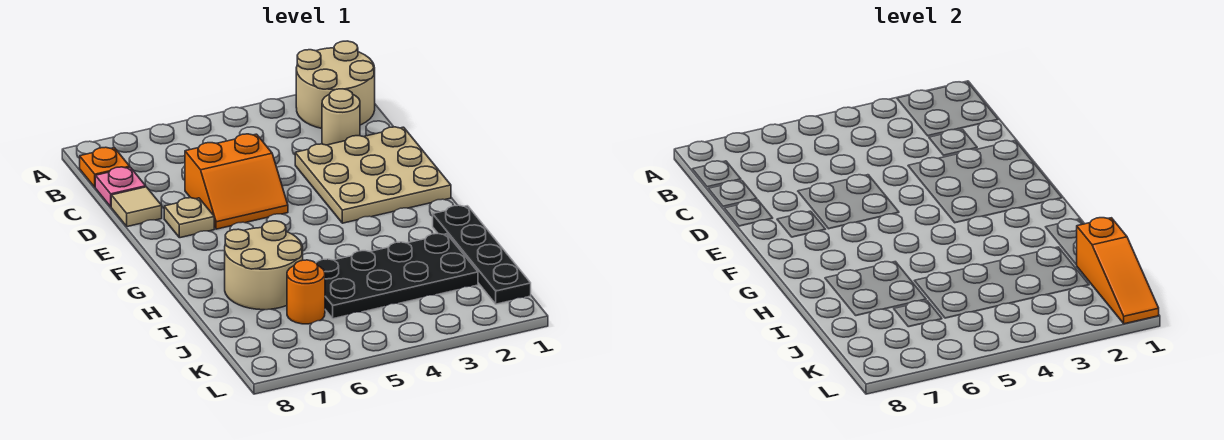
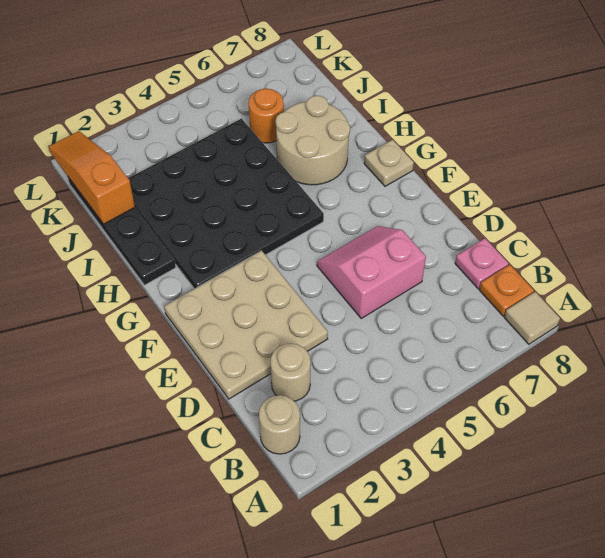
tan 2x2 round brick [296,41,375,128] -> tan 1x1 round brick [259,395,300,454]
orange 2x2 slope [185,134,288,229] -> pink 2x2 slope [317,226,426,318]
tan 1x1 tile [111,187,162,227] -> tan 1x1 tile moved to [504,292,560,344]
tan 1x1 plate [164,198,214,238] -> tan 1x1 plate moved to [364,140,414,186]
black 2x4 plate [316,234,478,319] -> black 4x4 plate [128,119,324,289]

